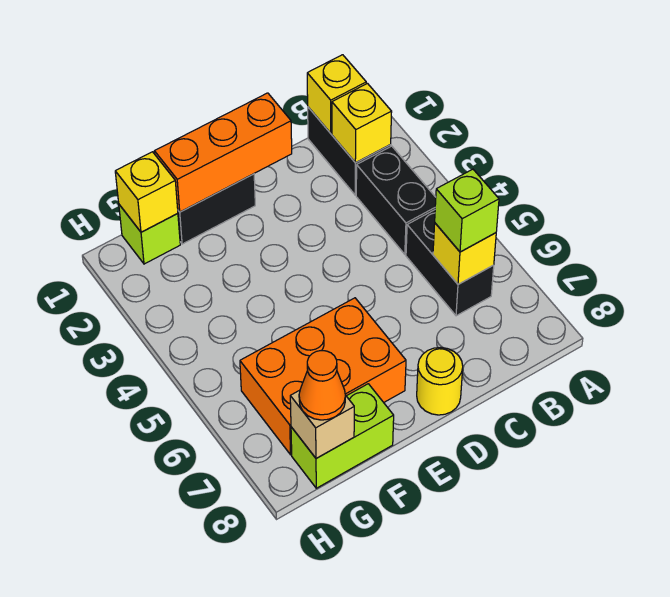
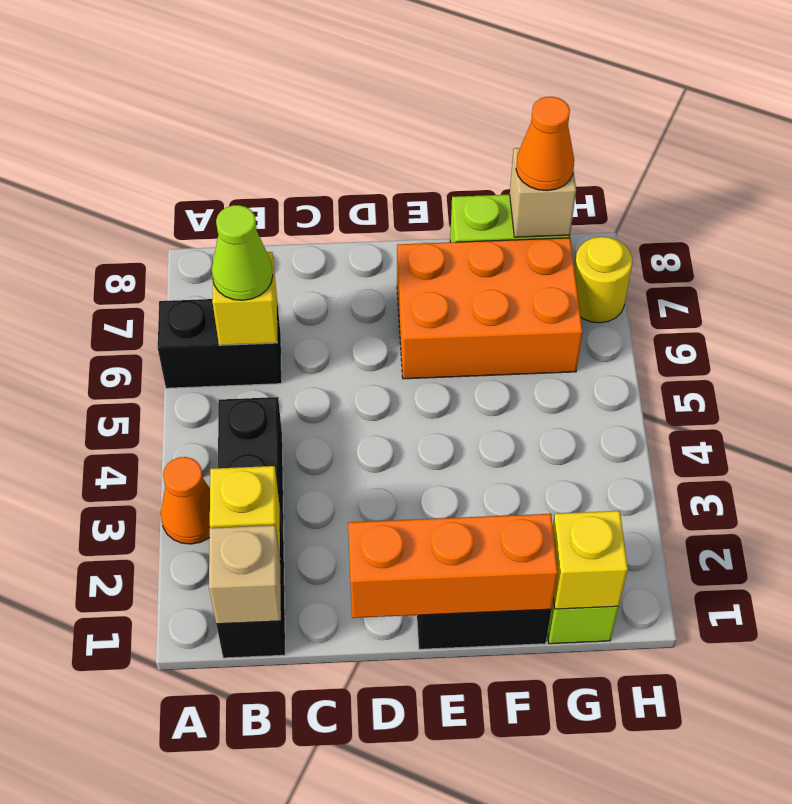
none -> orange 1x1 cone [161,457,210,544]
yellow 1x1 brick [307,55,366,133] -> tan 1x1 brick [209,525,281,624]
black 1x2 brick [406,210,494,316] -> black 1x2 brick turned to [158,299,282,388]
lime 1x1 brick [435,169,499,252] -> lime 1x1 cone [212,205,273,300]
yellow 1x1 round brick [417,348,463,415] -> yellow 1x1 round brick moved to [574,237,632,323]

